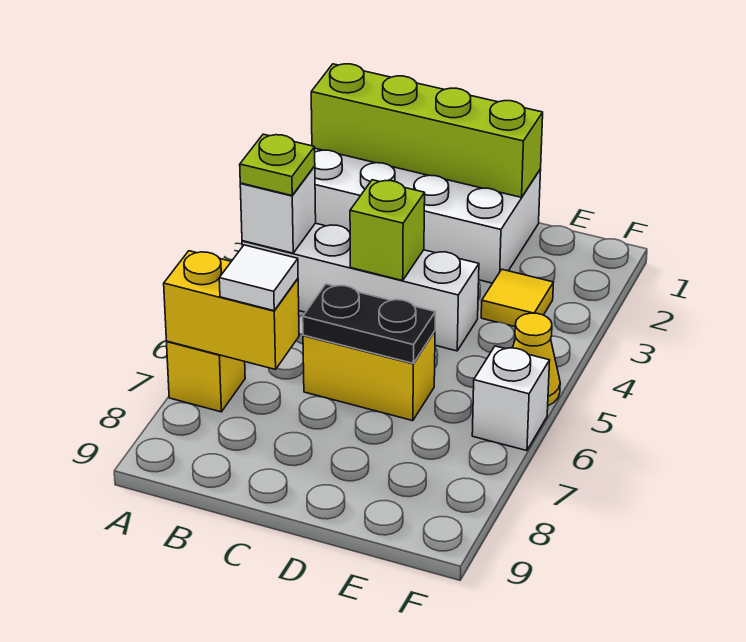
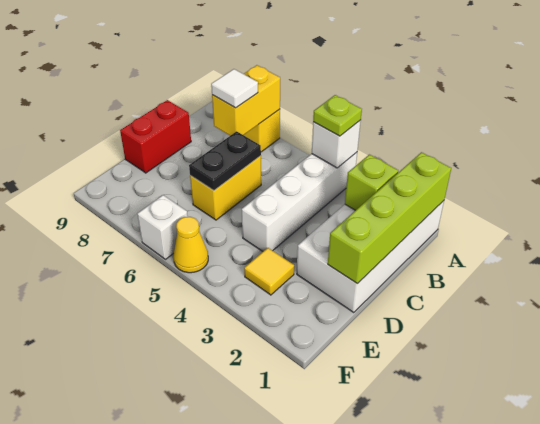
lime 1x1 brick [350,180,425,280] -> lime 1x1 brick moved to [345,155,398,210]
none -> red 1x2 brick [120,100,191,173]

